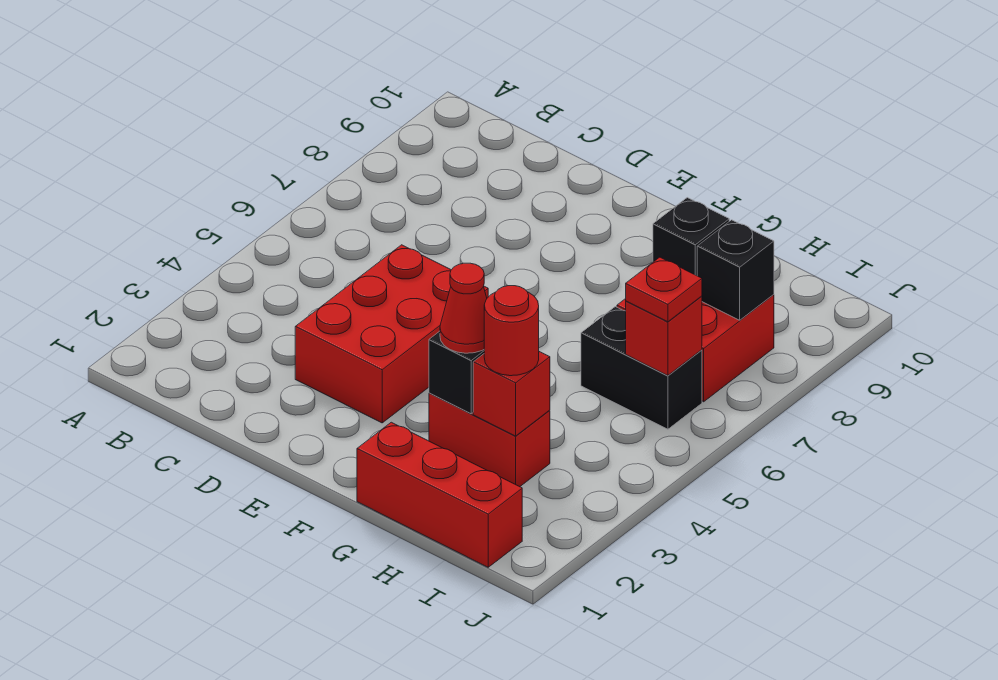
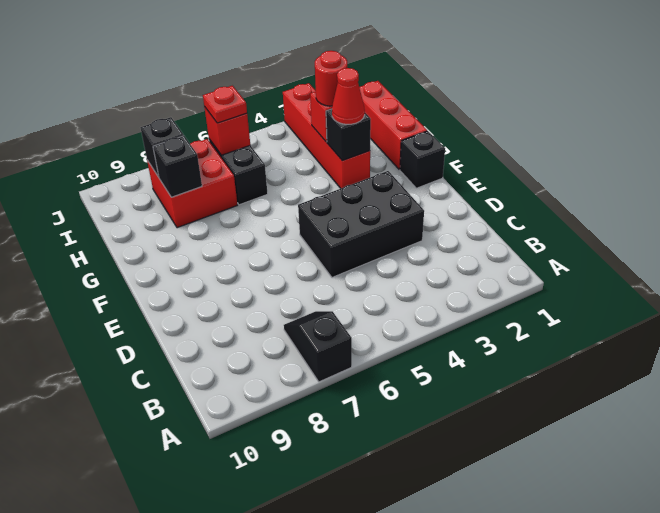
none -> black 1x2 slope [284,311,352,382]
red 2x3 brick [295,245,488,423] -> black 2x3 brick [298,171,424,277]
none -> black 1x1 brick [400,131,445,188]
red 1x2 brick [429,393,550,487] -> red 1x4 brick [283,83,370,188]

